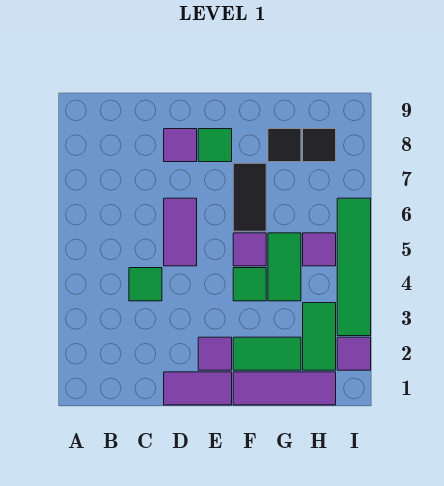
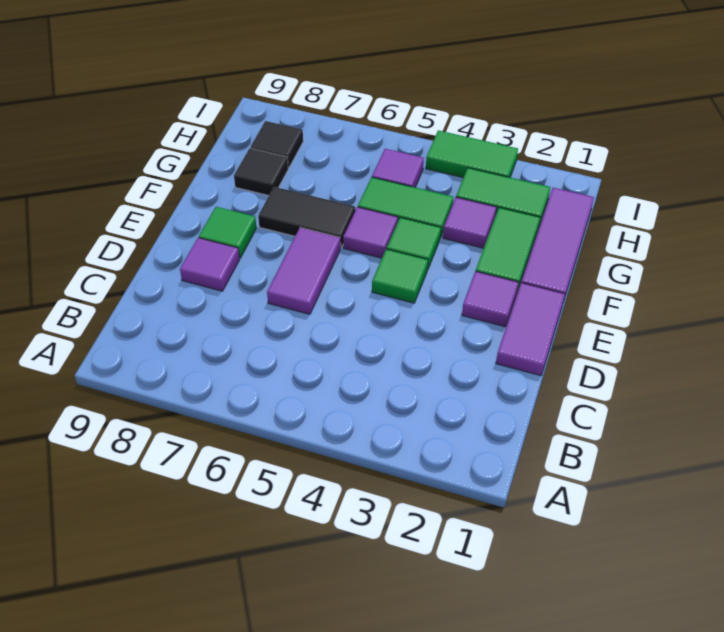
green 1x1 tile [129,268,162,301] -> green 1x1 tile moved to [372,249,428,303]
purple 1x2 tile [164,198,197,266] -> purple 1x2 tile turned to [267,228,341,314]
purple 1x1 tile [337,337,371,370] -> purple 1x1 tile moved to [443,197,497,248]
green 1x4 tile [337,198,371,336] -> green 1x2 tile [426,130,518,178]

